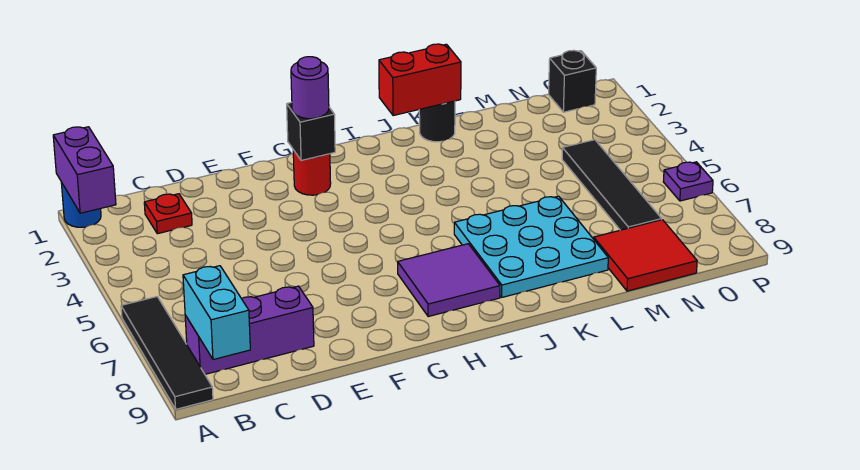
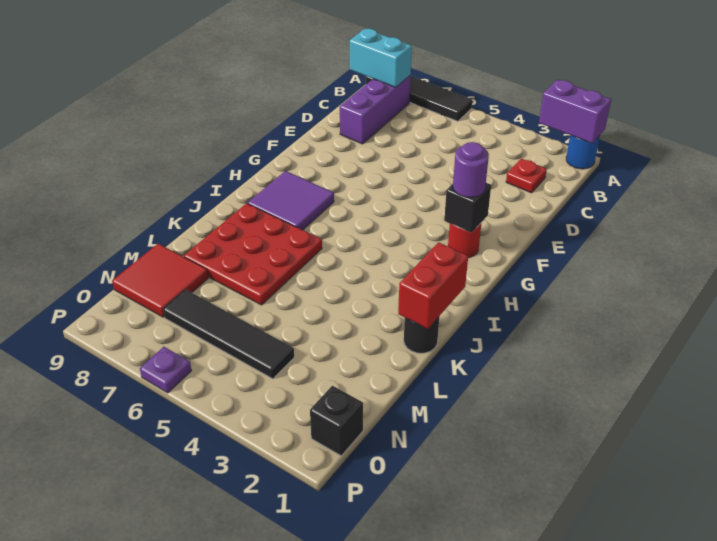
cyan 3x3 plate [454,196,608,297] -> red 3x3 plate [184,203,322,305]

